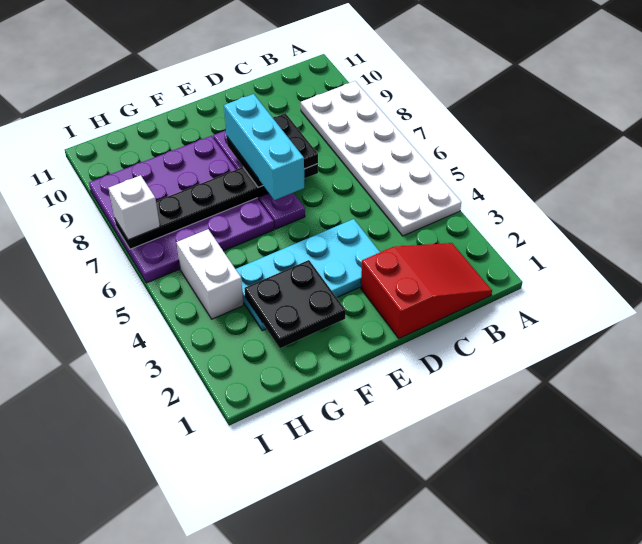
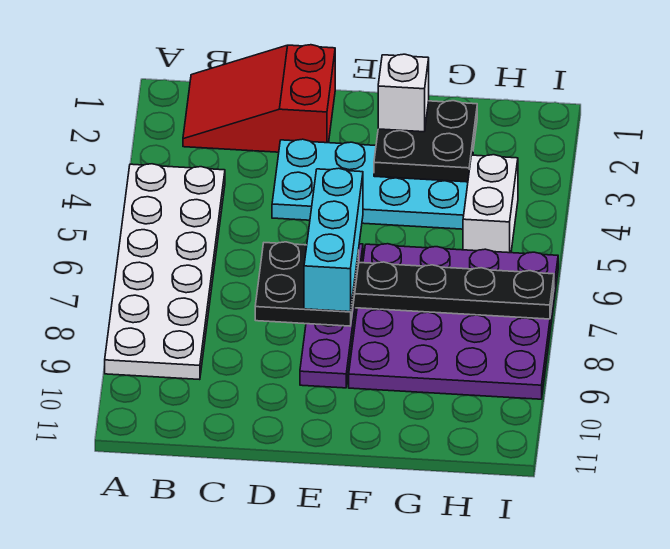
white 1x1 brick [109,175,160,240] -> white 1x1 brick moved to [378,54,429,132]

